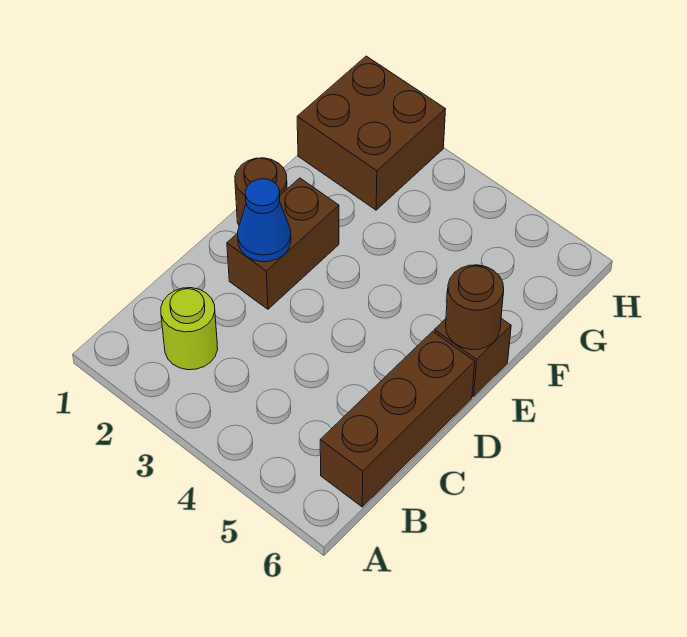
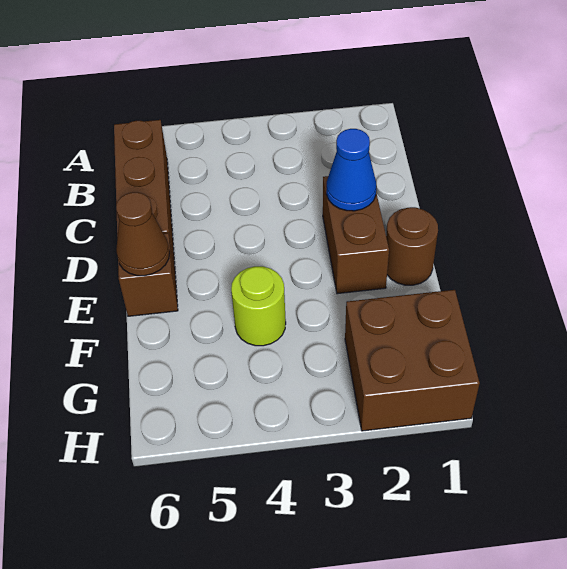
lime 1x1 round brick [161,288,218,370] -> lime 1x1 round brick moved to [231,266,286,346]
brown 1x1 round brick [446,265,504,350] -> brown 1x1 cone [116,192,170,276]

